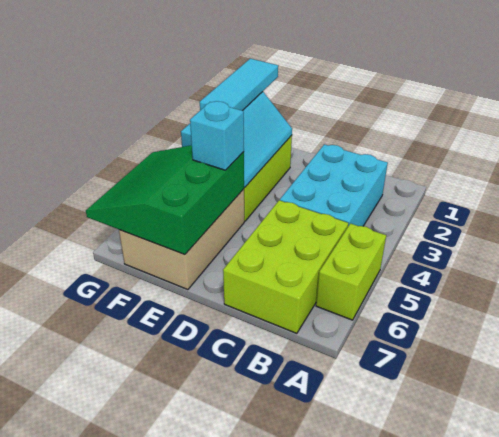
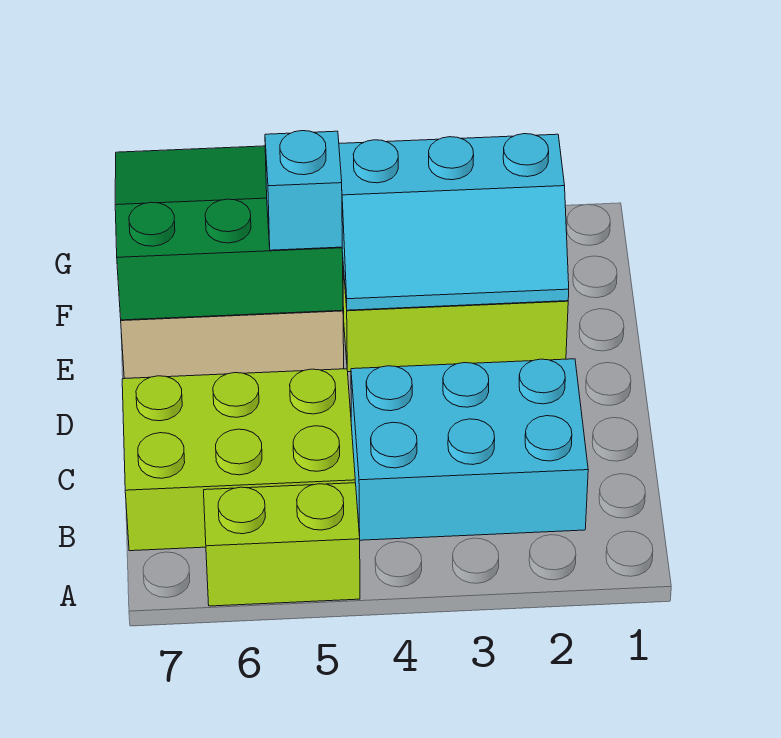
cyan 1x3 tile [200,59,278,111] -> none

